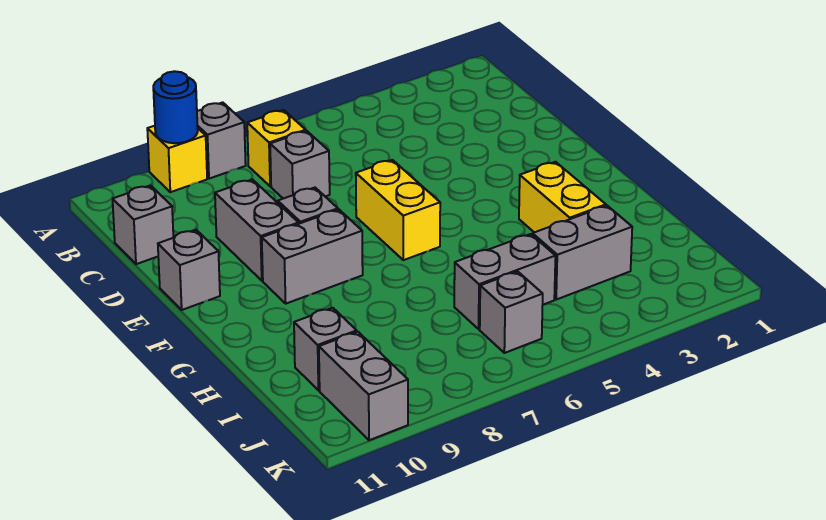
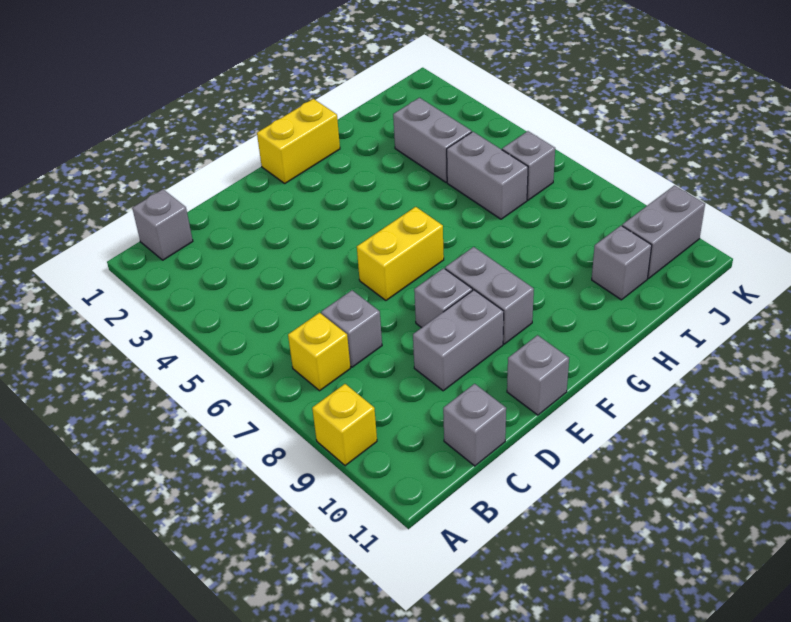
grey 1x1 brick [197,102,246,179] -> grey 1x1 brick moved to [132,189,193,260]
blue 1x1 round brick [153,71,198,143] -> none
yellow 1x2 brick [519,162,606,232] -> yellow 1x2 brick moved to [257,99,340,183]

